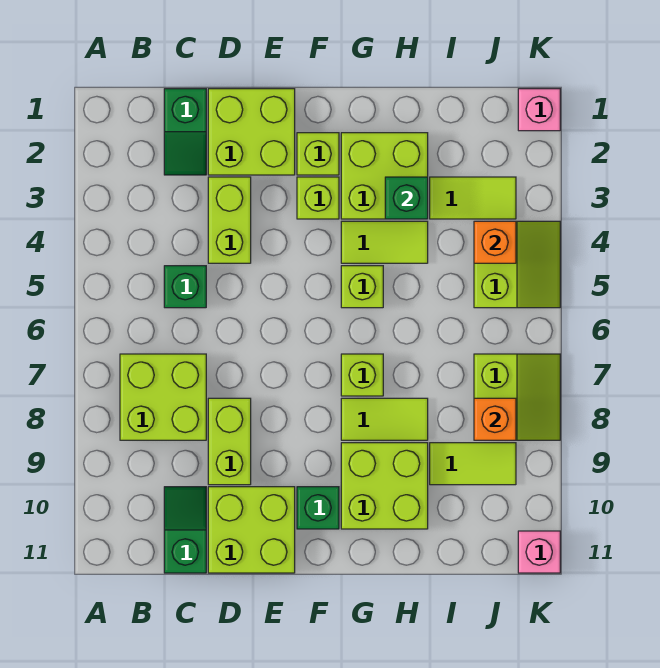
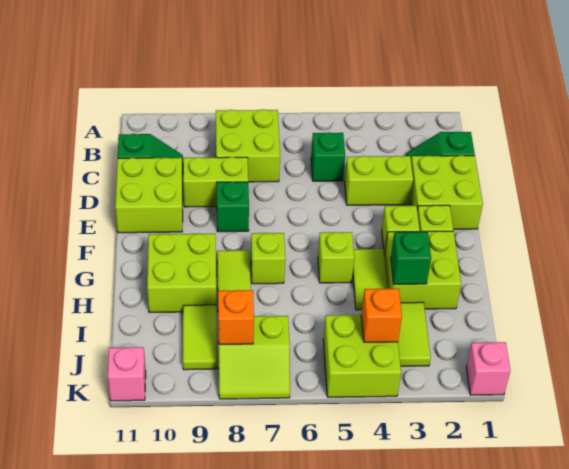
green 1x1 brick [297,487,339,529] -> green 1x1 brick moved to [217,182,249,232]
lime 2x2 slope [474,221,560,308] -> lime 2x2 brick [323,315,401,397]

